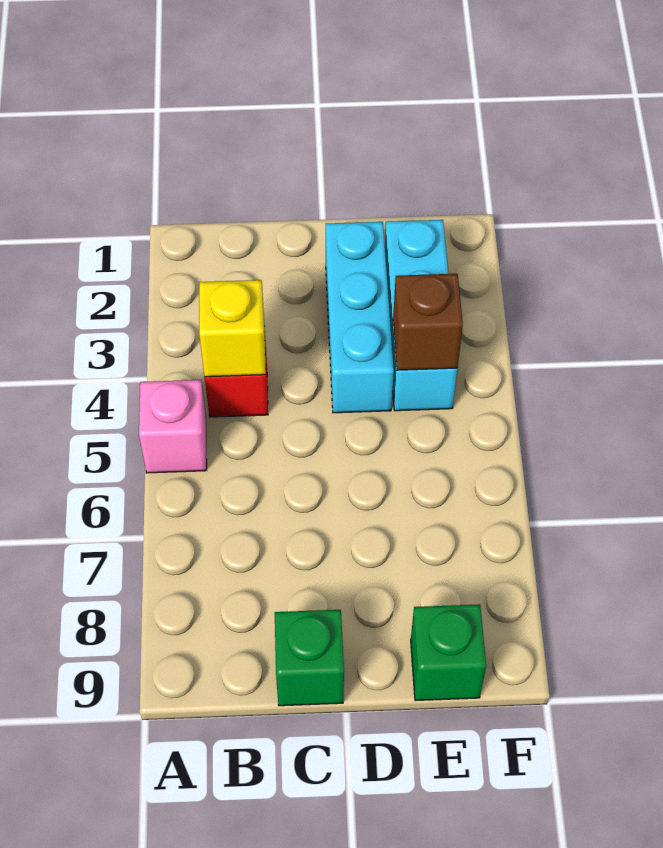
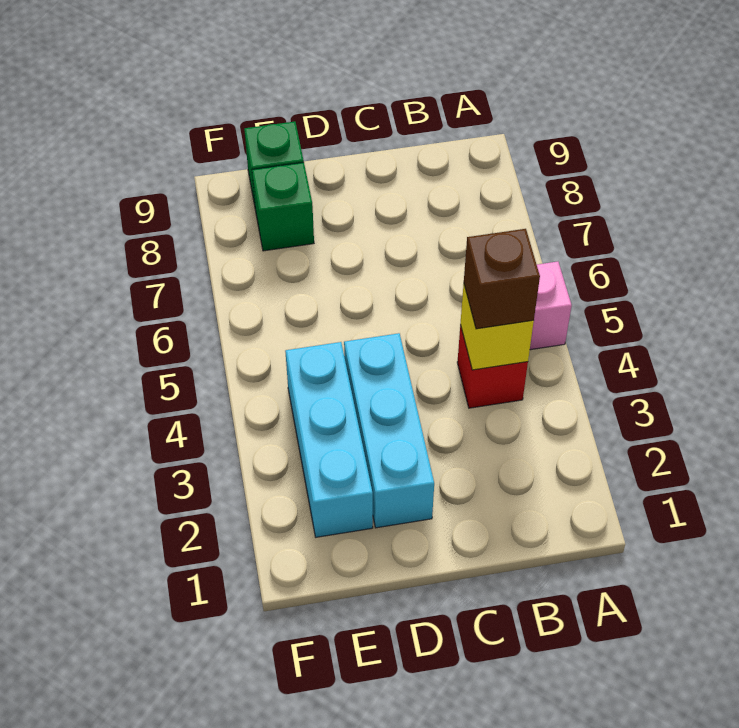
green 1x1 brick [275,610,344,706] -> green 1x1 brick moved to [252,162,314,251]
brown 1x1 brick [393,274,463,370] -> brown 1x1 brick moved to [464,229,540,329]

